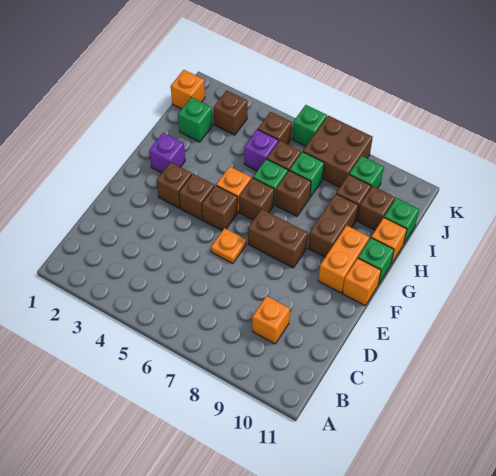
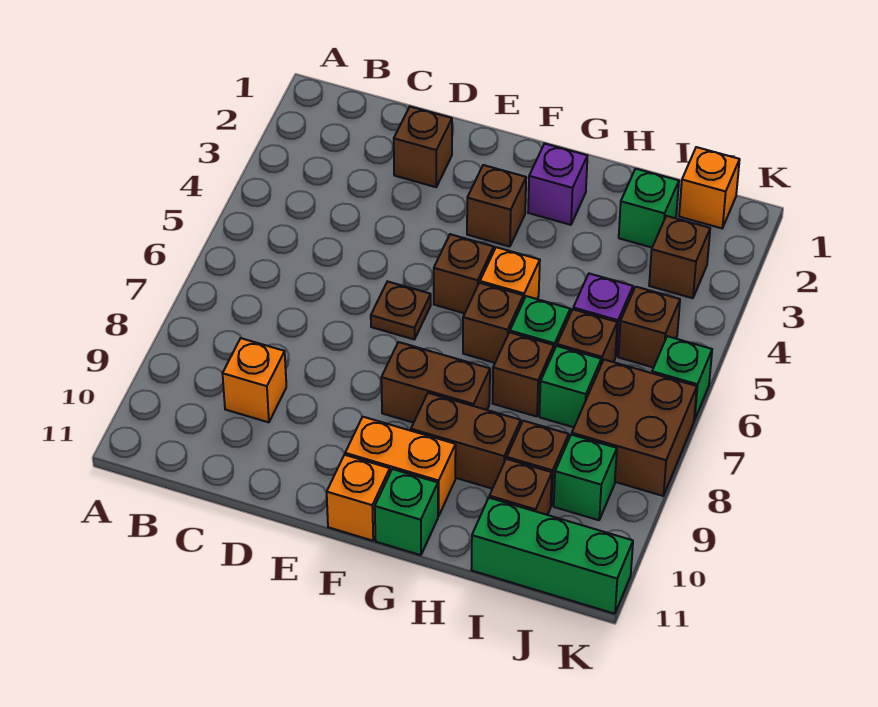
orange 1x1 plate [211,228,246,264] -> brown 1x1 plate [371,281,431,340]
brown 1x1 brick [179,174,214,220] -> brown 1x1 brick moved to [394,107,452,187]
brown 1x2 brick [248,209,308,268] -> brown 1x2 brick turned to [381,342,490,423]
orange 1x1 brick [371,218,407,264] -> none
green 1x1 brick [384,198,419,243] -> green 1x3 brick [471,498,633,614]

